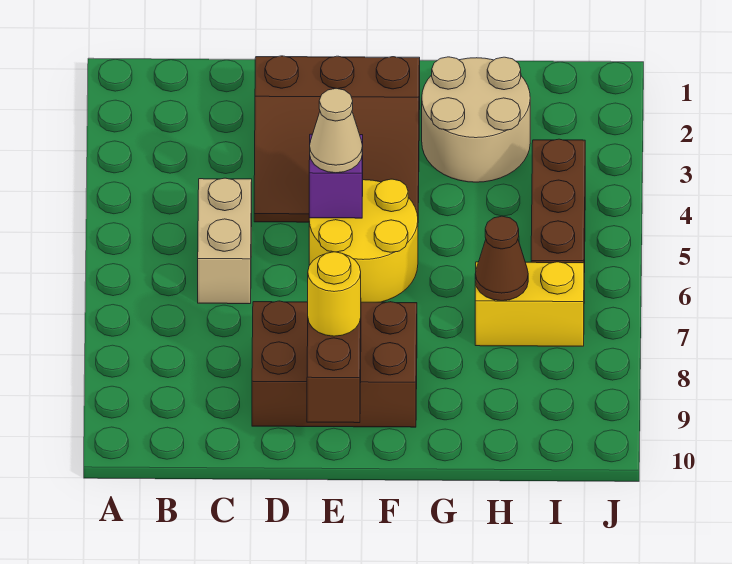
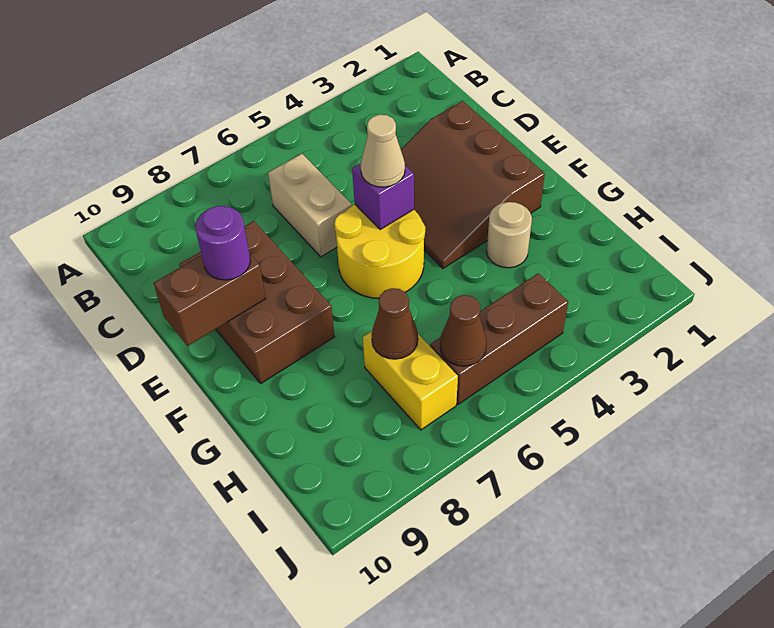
tan 1x2 brick [198,178,252,304] -> tan 1x2 brick turned to [268,154,352,257]
yellow 1x1 round brick [308,252,361,336] -> purple 1x1 round brick [195,206,251,280]
tan 2x2 round brick [422,57,530,182] -> tan 1x1 round brick [487,202,532,268]
none -> brown 1x1 cone [440,295,487,366]

